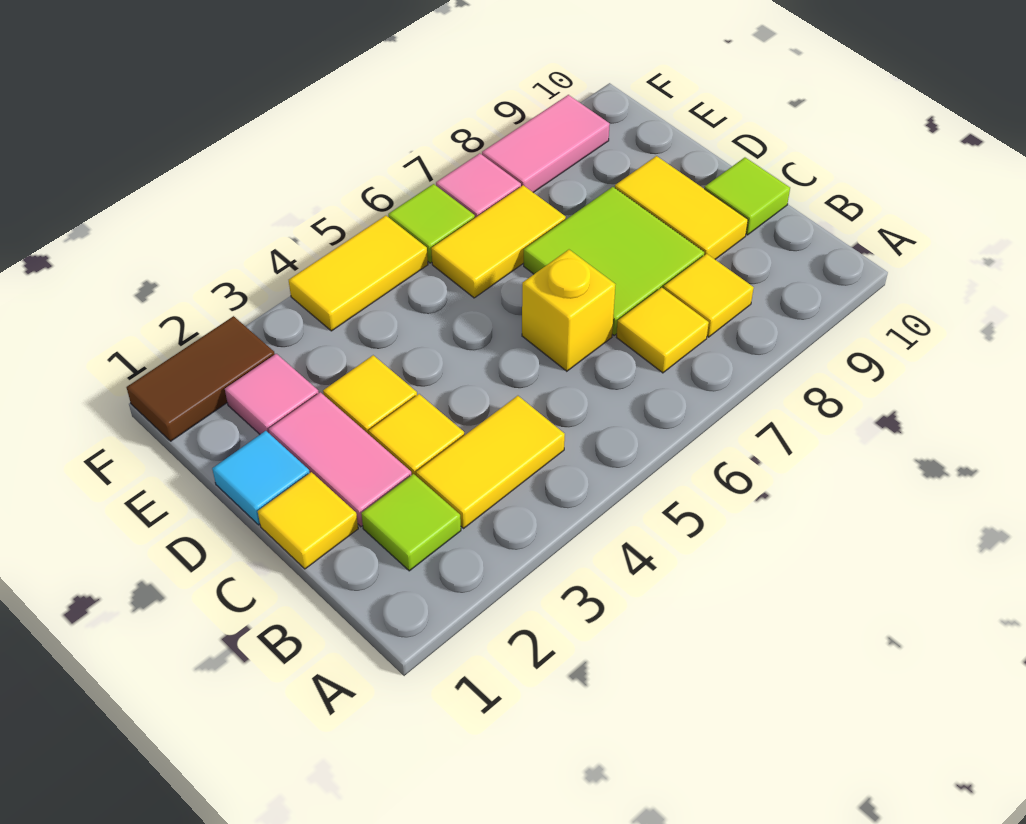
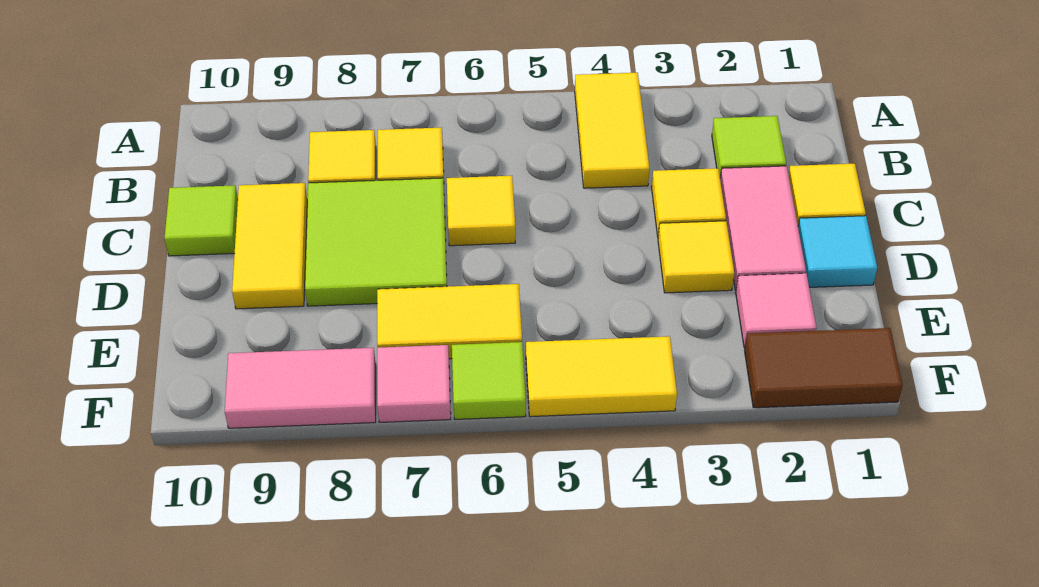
yellow 1x2 tile [416,396,565,528] -> yellow 1x2 tile turned to [575,73,650,188]
yellow 1x1 brick [522,250,616,371] -> yellow 1x1 tile [447,176,515,246]

